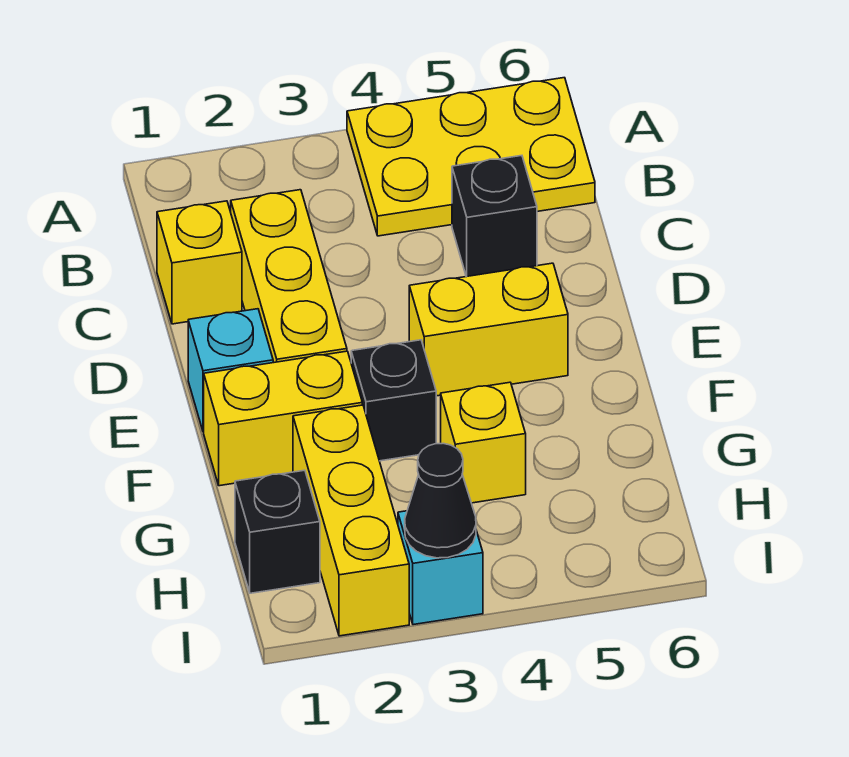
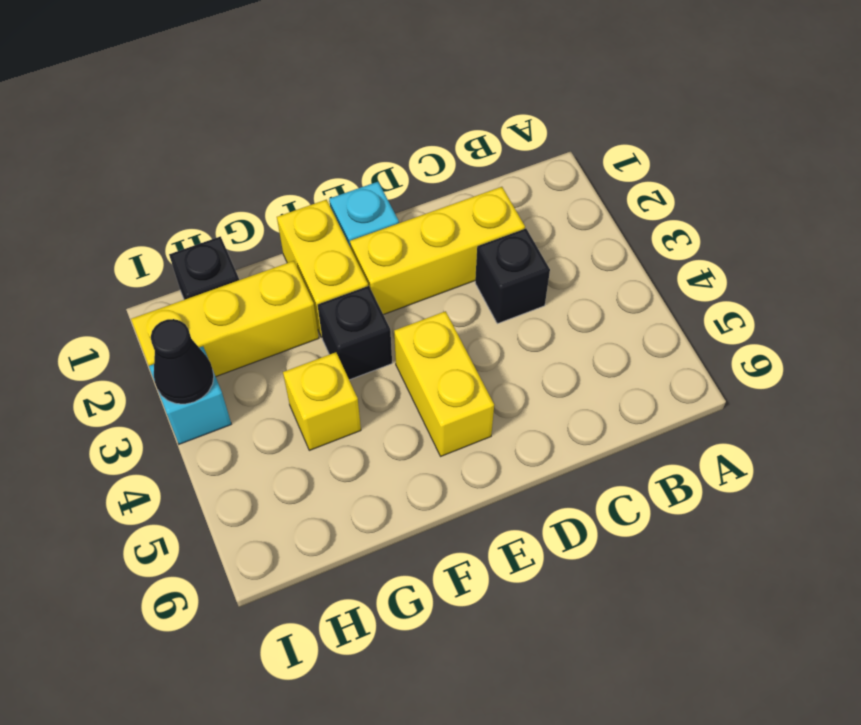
yellow 2x3 plate [347,78,595,236] -> none
yellow 1x1 brick [157,201,242,324] -> none
black 1x1 brick [452,156,537,277] -> black 1x1 brick moved to [475,229,550,324]

